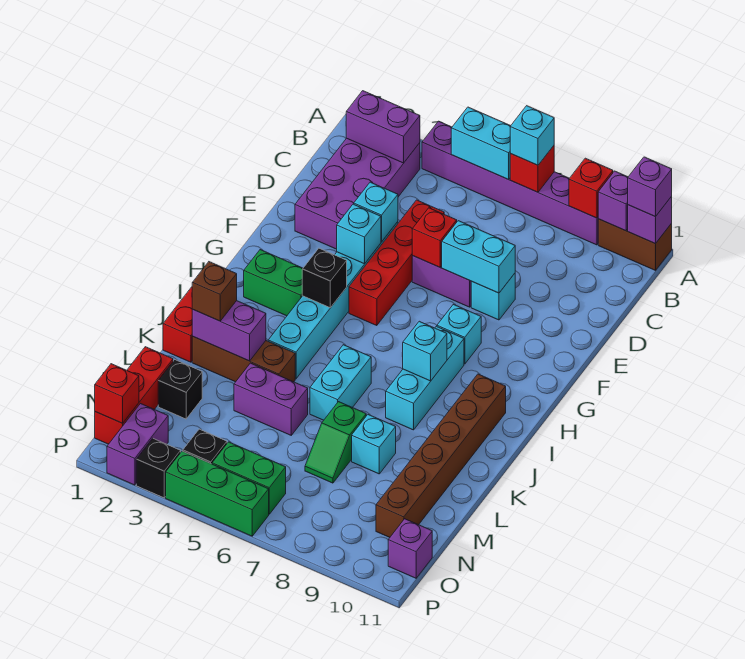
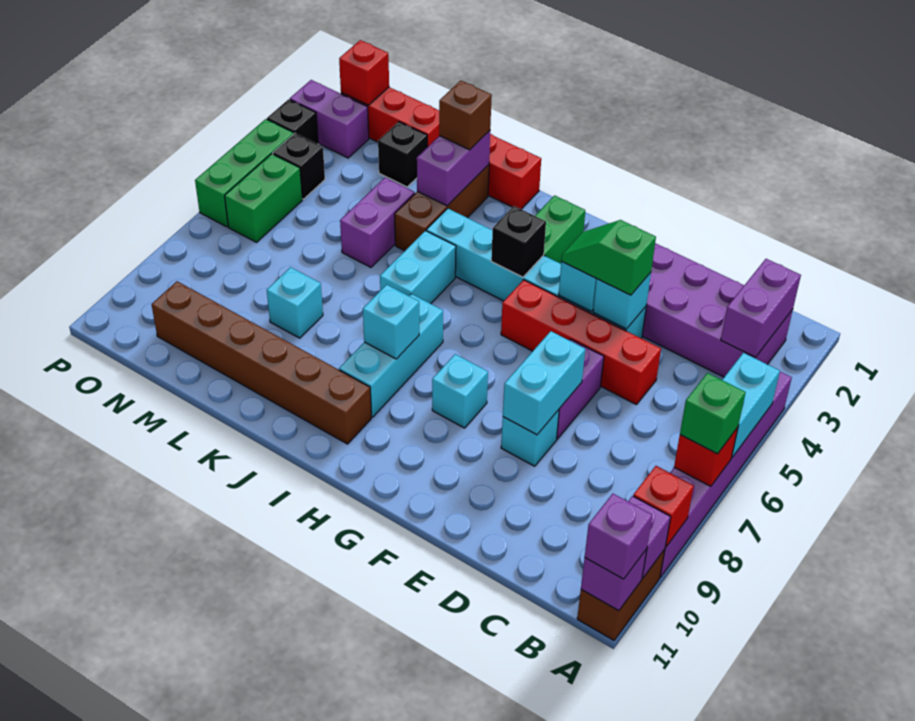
cyan 1x1 brick [510,106,554,165] -> green 1x1 brick [680,373,746,454]
red 1x1 brick [412,208,457,267] -> none
cyan 1x3 brick [386,326,464,430] -> cyan 1x3 brick turned to [339,294,443,417]
cyan 1x2 brick [310,345,371,420] -> cyan 1x2 brick turned to [380,231,456,304]
green 1x2 slope [305,402,366,483] -> green 1x2 slope moved to [561,220,656,295]
purple 1x1 brick [388,519,432,578] -> none

